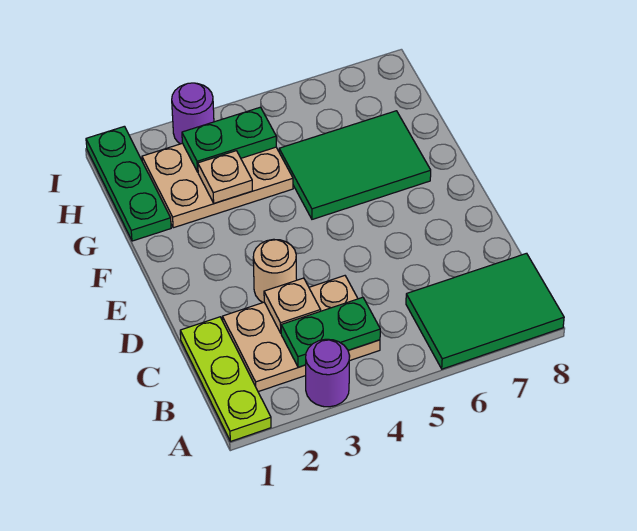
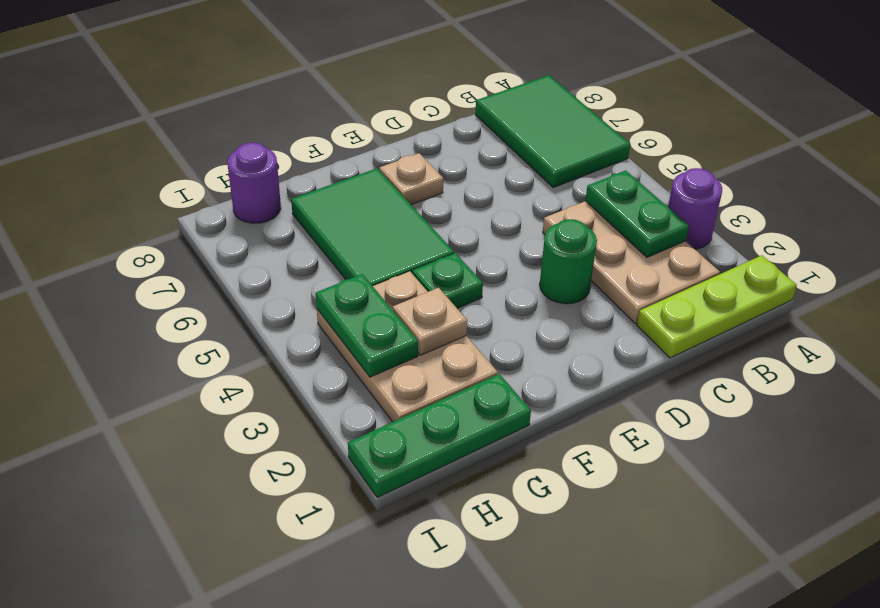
tan 1x1 plate [264,278,321,333] -> tan 1x1 plate moved to [379,153,443,205]
tan 1x1 round brick [253,239,297,302] -> green 1x1 round brick [540,219,597,304]
none -> green 1x1 plate [412,253,483,308]
purple 1x1 round brick [172,83,214,144] -> purple 1x1 round brick moved to [228,143,281,223]

